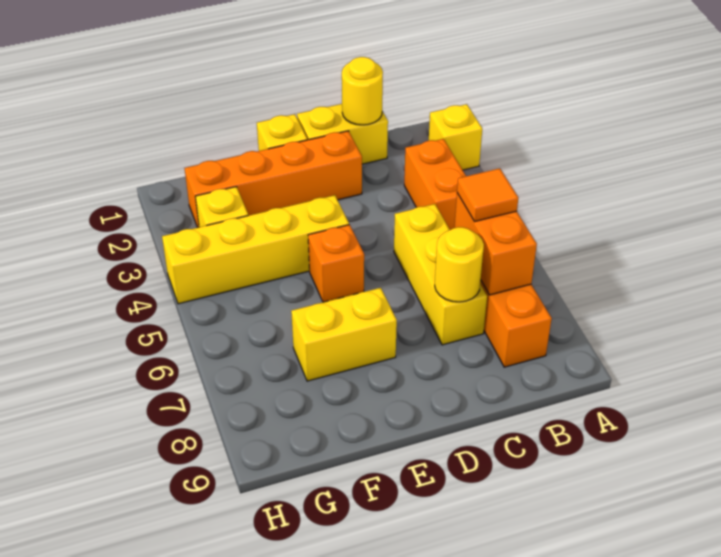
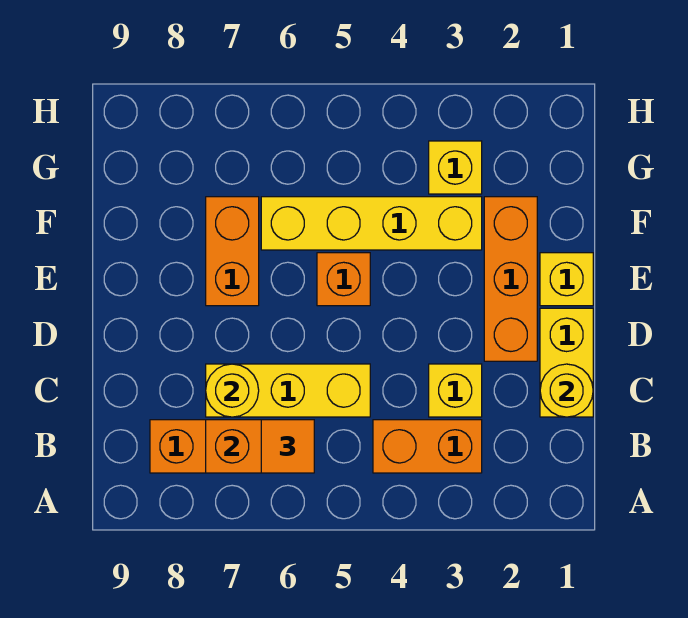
yellow 1x1 brick [429,104,482,170] -> yellow 1x1 brick moved to [429,364,482,417]
orange 1x4 brick [185,131,362,228] -> orange 1x3 brick [484,197,537,361]
yellow 1x4 brick [162,195,349,304] -> yellow 1x4 brick turned to [261,197,482,250]
yellow 1x2 brick [291,288,397,381] -> orange 1x2 brick [206,197,259,306]

